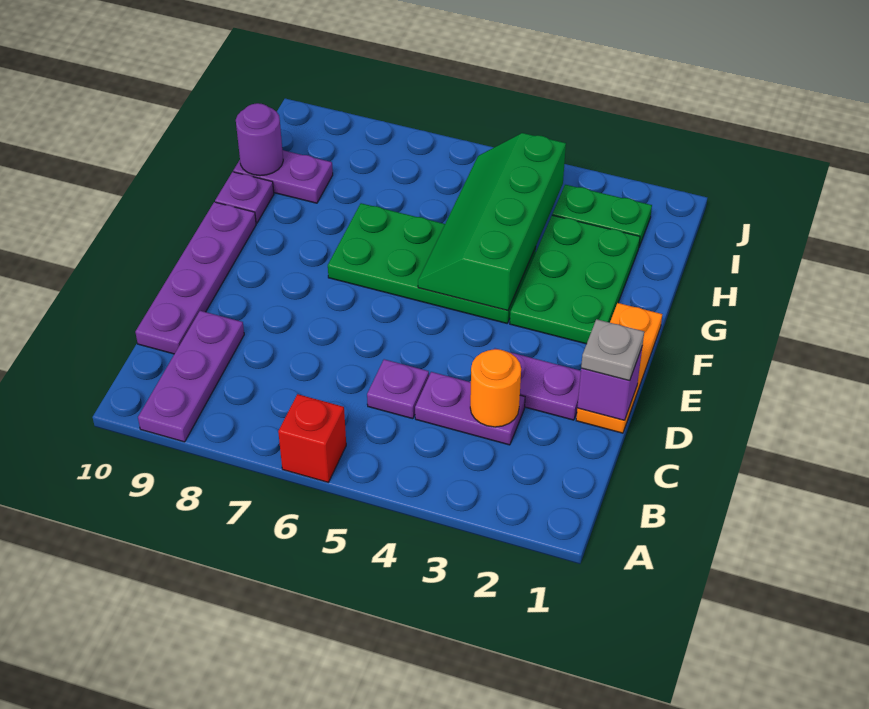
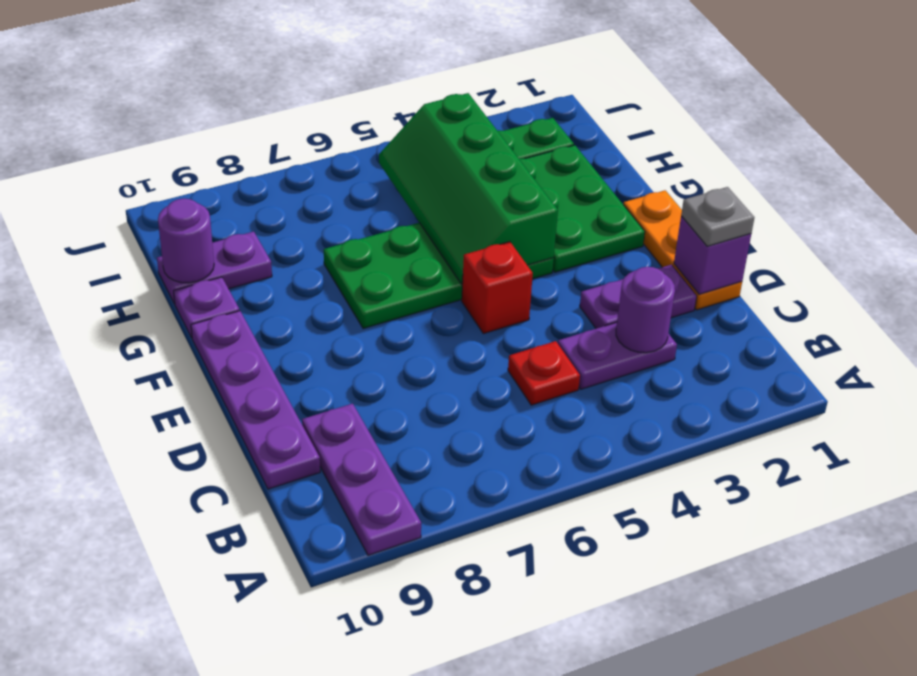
red 1x1 brick [278,394,346,482] -> red 1x1 brick moved to [462,242,533,334]
orange 1x1 round brick [470,349,521,427] -> purple 1x1 round brick [616,267,675,353]
purple 1x1 plate [367,359,429,419] -> red 1x1 plate [508,341,580,405]

